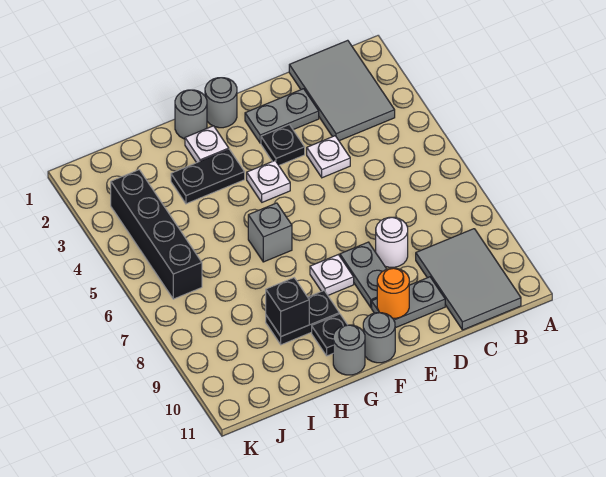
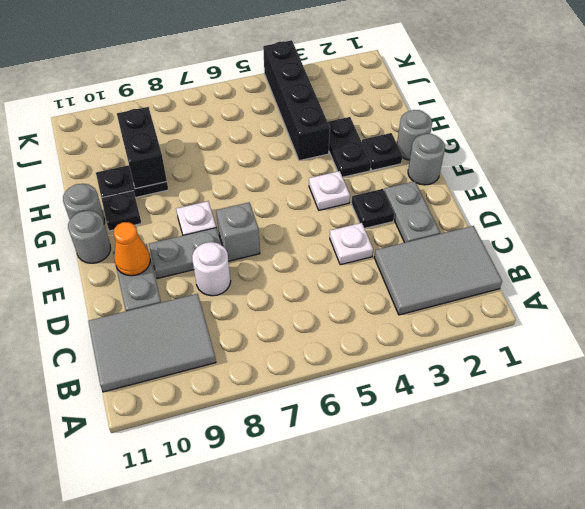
orange 1x1 round brick [377,268,409,318] -> orange 1x1 cone [114,222,150,276]
white 1x1 plate [185,126,229,163] -> black 1x1 plate [362,133,402,170]
grey 1x1 brick [248,203,292,262] -> grey 1x1 brick moved to [216,202,260,261]
black 1x2 plate [266,291,339,345] -> black 1x2 plate turned to [96,165,168,198]
black 1x1 brick [266,278,309,336] -> black 1x2 brick [117,107,167,189]
black 1x4 brick [111,170,202,299] -> black 1x4 brick turned to [263,40,330,161]

